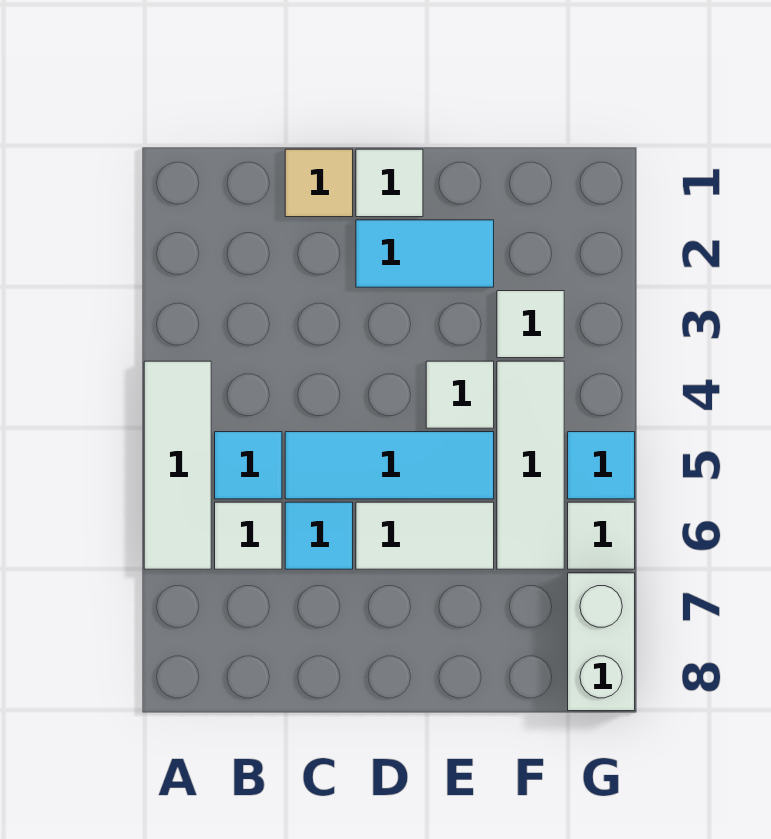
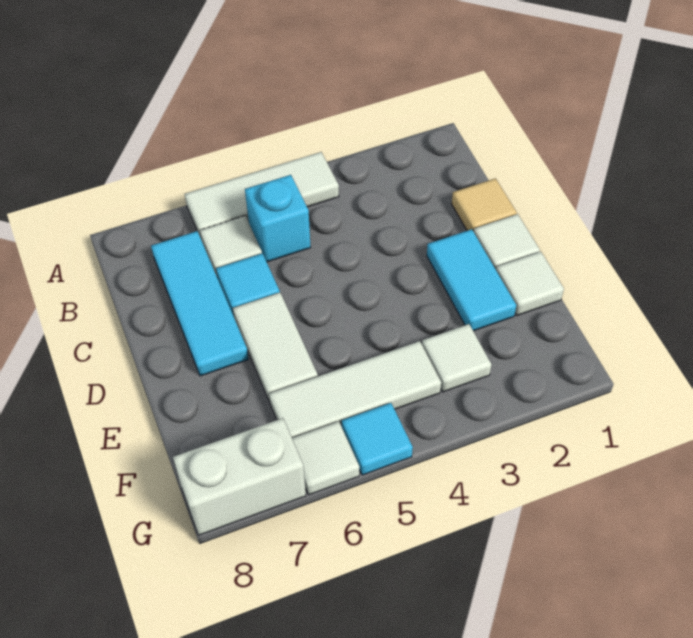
cyan 1x1 tile [215,432,282,499] -> cyan 1x1 brick [245,175,311,262]
cyan 1x3 tile [285,432,494,499] -> cyan 1x3 tile moved to [151,231,249,376]
white 1x1 tile [426,361,494,428] -> white 1x1 tile moved to [496,252,564,316]

